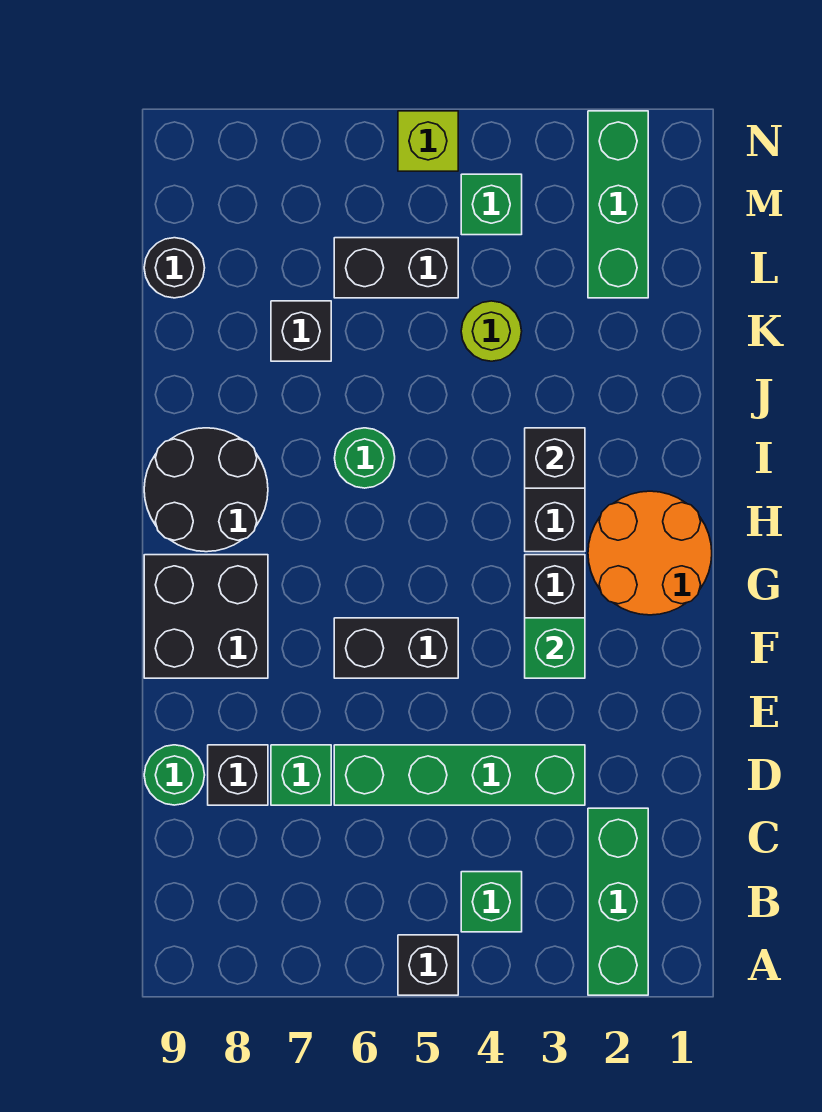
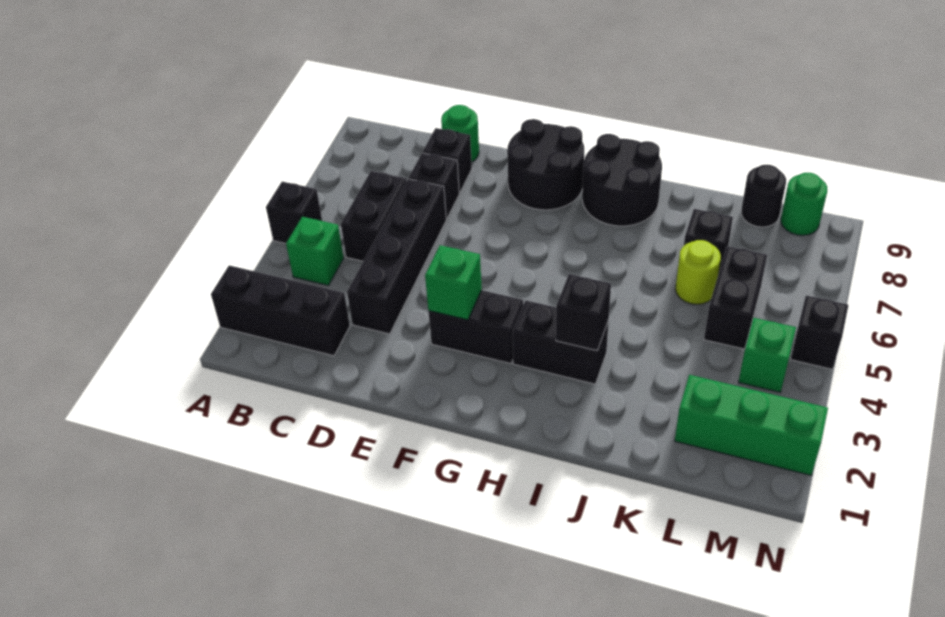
green 1x3 brick [588,808,648,995] -> black 1x3 brick [211,265,350,356]
green 1x4 brick [334,745,585,805] -> black 1x4 brick [347,179,446,334]
green 1x1 brick [271,745,331,805] -> black 1x1 brick [409,153,459,219]
black 1x2 brick [334,618,458,678] -> black 1x2 brick moved to [341,171,406,261]
black 2x2 brick [144,555,268,678] -> black 2x2 round brick [507,119,584,210]
orange 2x2 round brick [588,491,712,615] -> none
green 1x1 round brick [335,428,395,488] -> green 1x1 round brick moved to [781,173,827,235]
lime 1x1 round brick [461,301,522,361] -> lime 1x1 round brick moved to [675,240,721,304]
lime 1x1 brick [398,111,458,171] -> black 1x1 brick [791,295,848,369]

